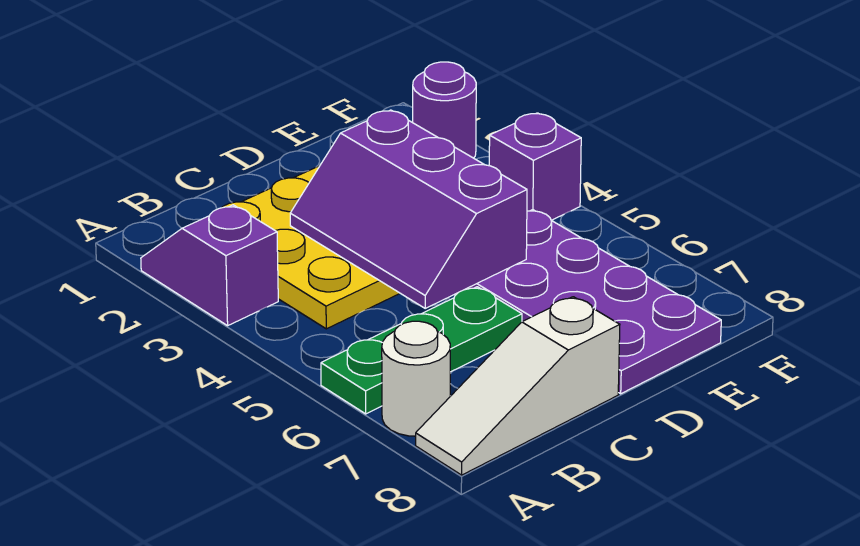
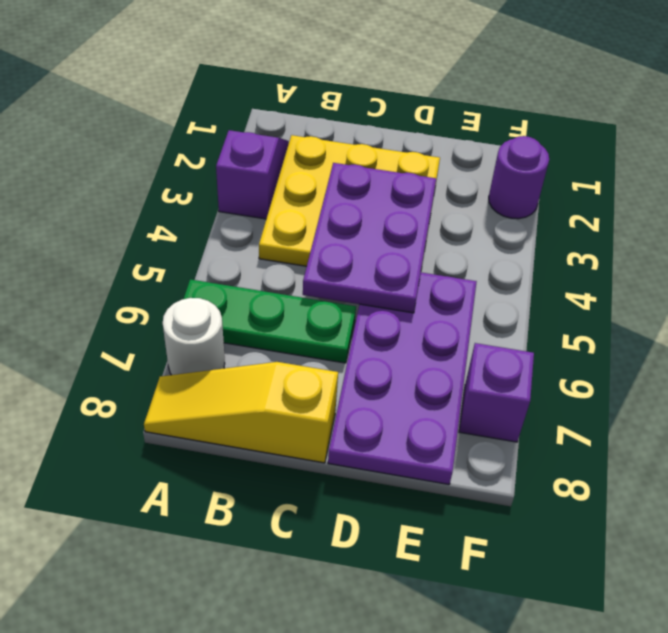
white 1x3 slope [416,297,620,475] -> yellow 1x3 slope [144,362,338,463]
purple 2x3 slope [290,110,527,308] -> purple 2x3 plate [303,163,436,313]
purple 1x1 brick [489,113,581,220] -> purple 1x1 brick moved to [459,343,534,442]

